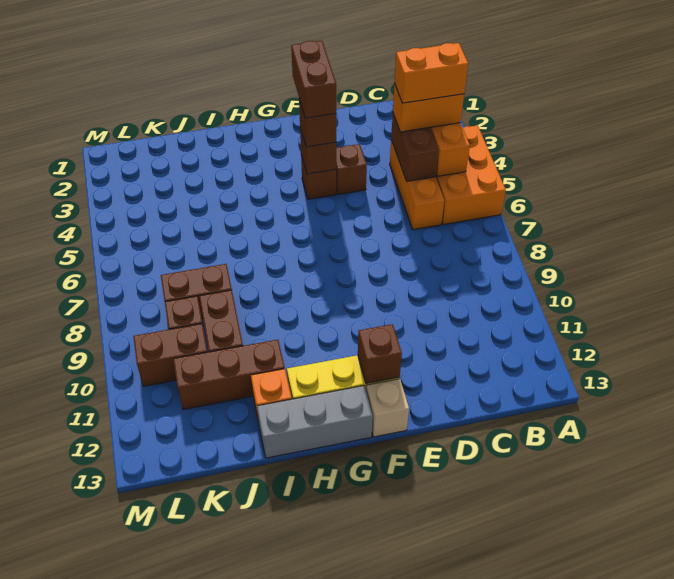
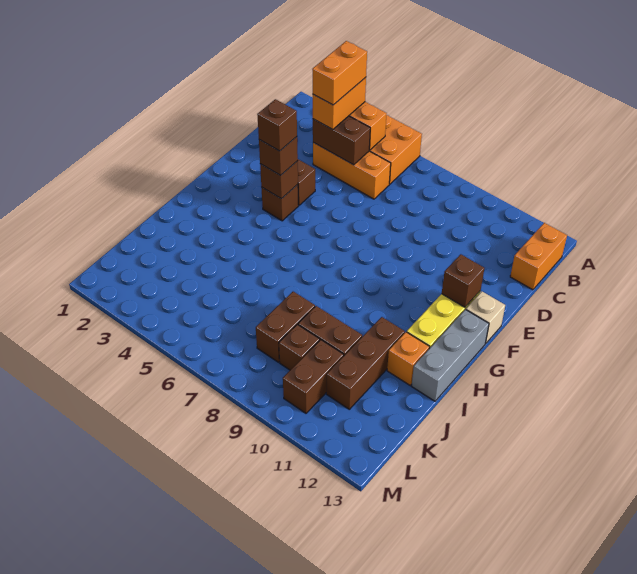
none -> orange 1x2 brick [510,223,567,290]
brown 1x2 brick [291,41,336,118] -> brown 1x1 brick [257,99,297,151]

